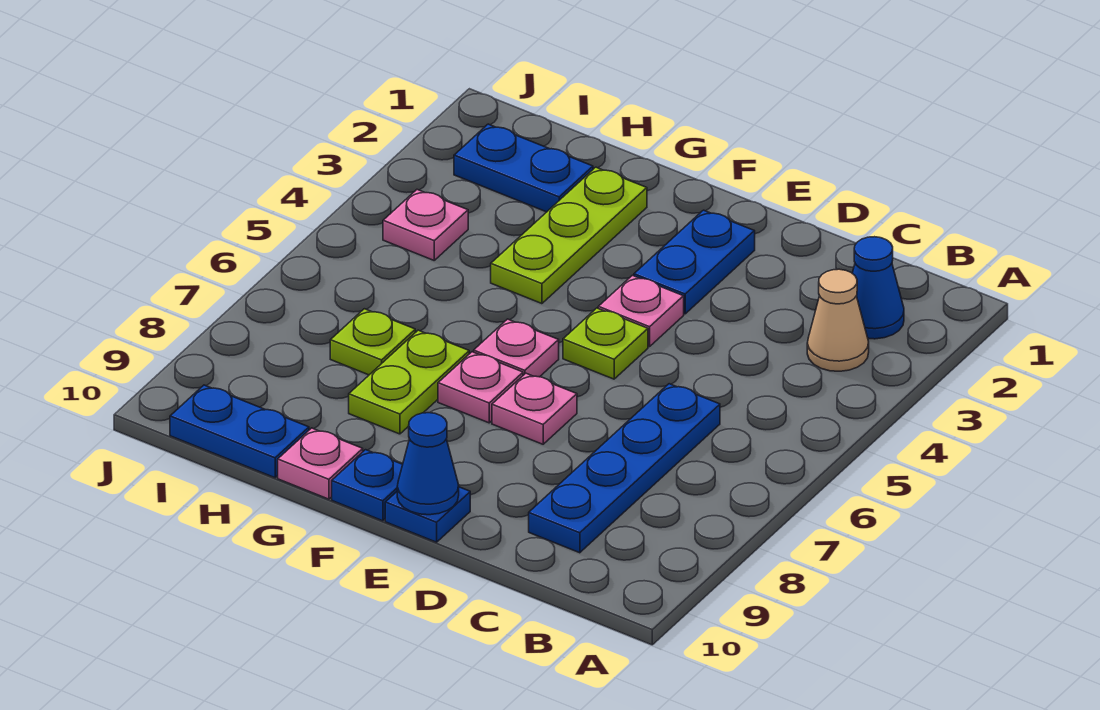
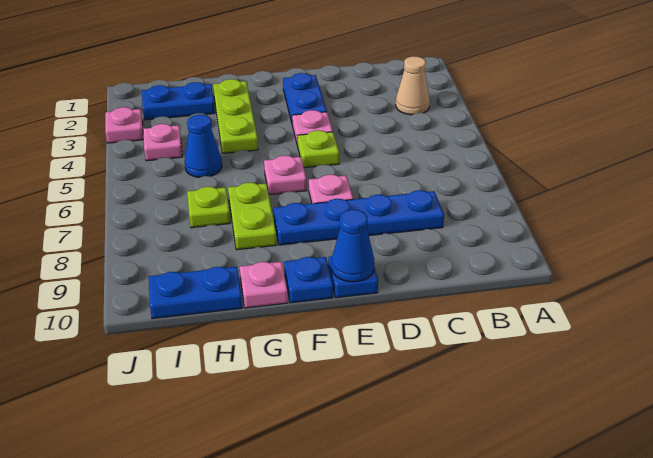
blue 1x1 cone [852,237,904,339] -> blue 1x1 cone moved to [185,115,222,177]
blue 1x4 plate [529,384,720,553] -> blue 1x4 plate turned to [273,190,444,245]
pink 1x1 plate [438,352,523,423] -> pink 1x1 plate moved to [105,107,143,143]

